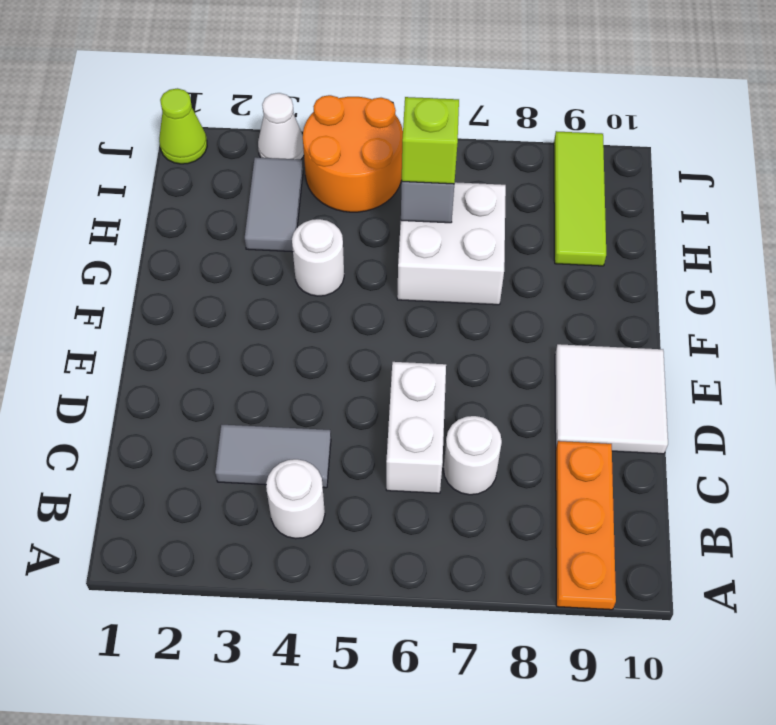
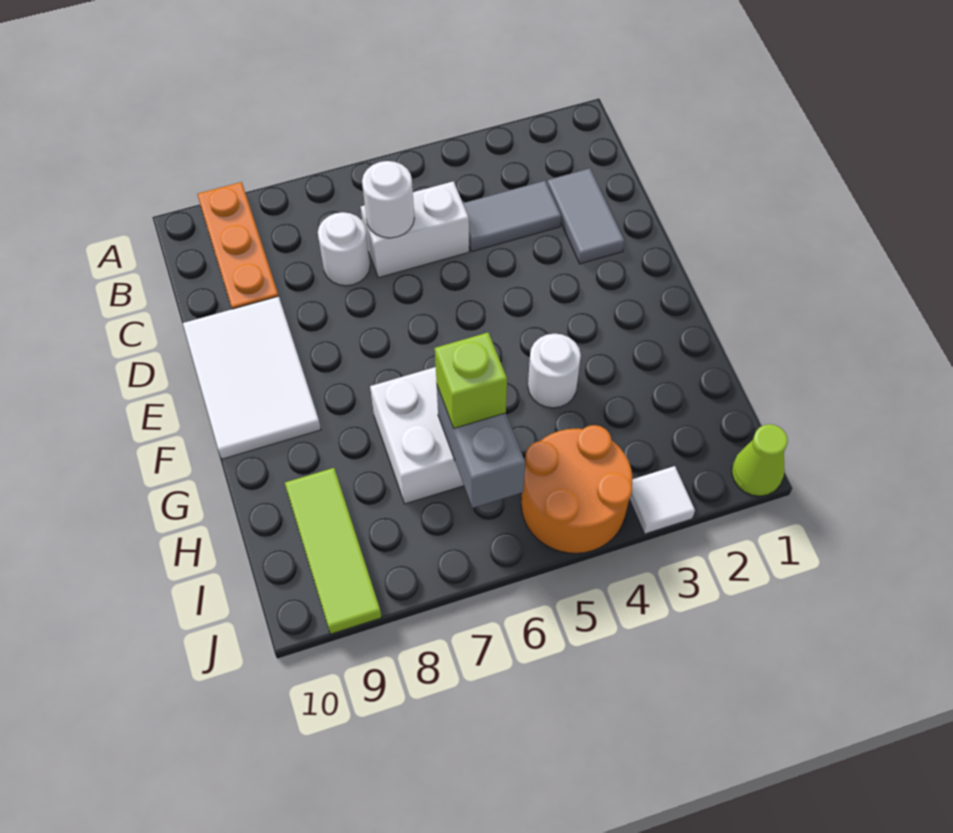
white 1x1 round brick [266,459,325,539] -> white 1x1 round brick moved to [362,161,414,238]
white 1x2 brick [386,362,446,493] -> white 1x2 brick turned to [361,181,469,278]
white 2x2 tile [555,344,668,454] -> white 2x3 tile [183,296,321,459]
grey 1x2 tile [245,157,303,252] -> grey 1x2 tile moved to [547,169,624,264]
white 1x1 cone [258,93,304,159] -> white 1x1 tile [630,466,695,534]

